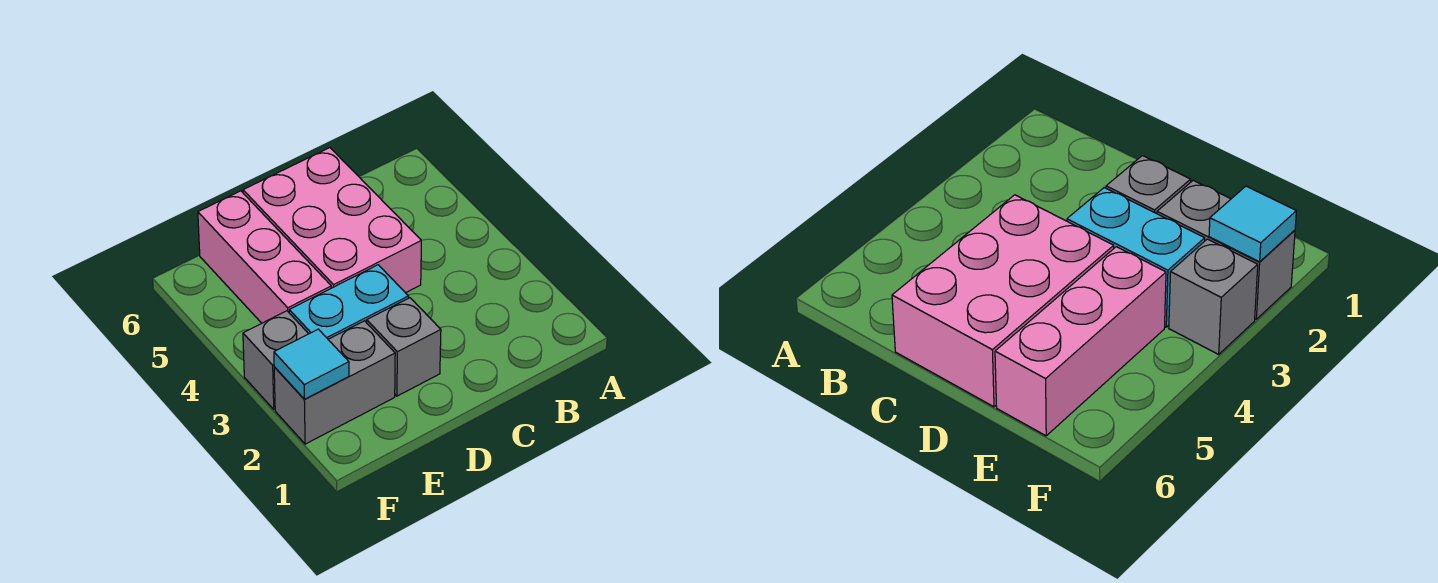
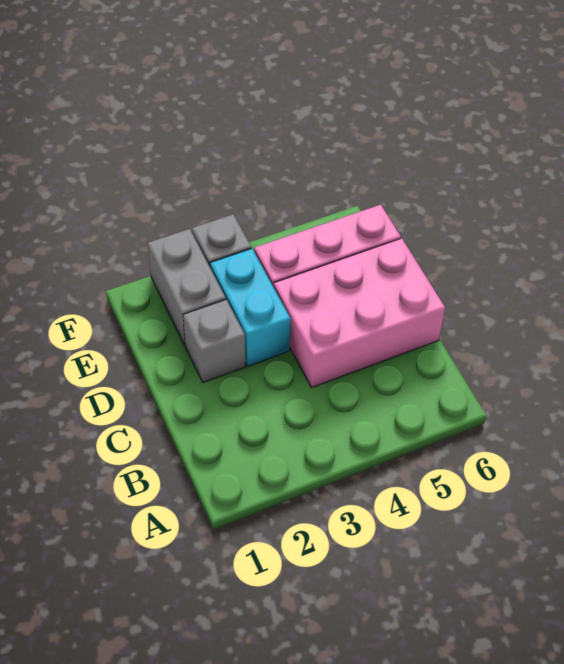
cyan 1x1 tile [274,329,349,399] -> none

